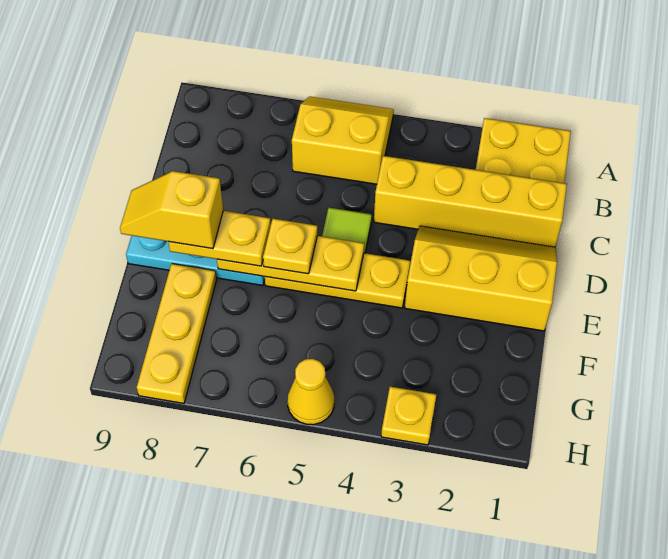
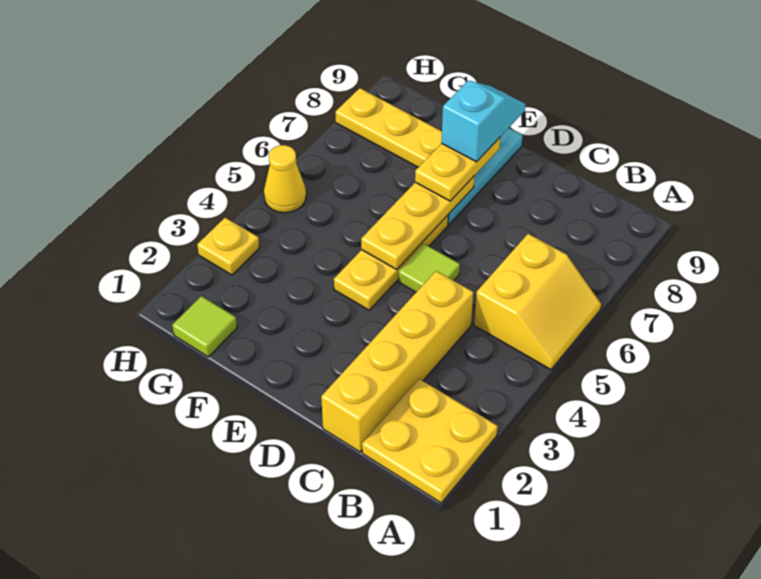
yellow 2x3 slope [405,226,557,331] -> none
yellow 1x1 plate [263,219,317,274] -> none
yellow 1x2 slope [120,171,223,249] -> cyan 1x2 slope [441,80,526,162]
none -> lime 1x1 tile [172,296,237,357]

